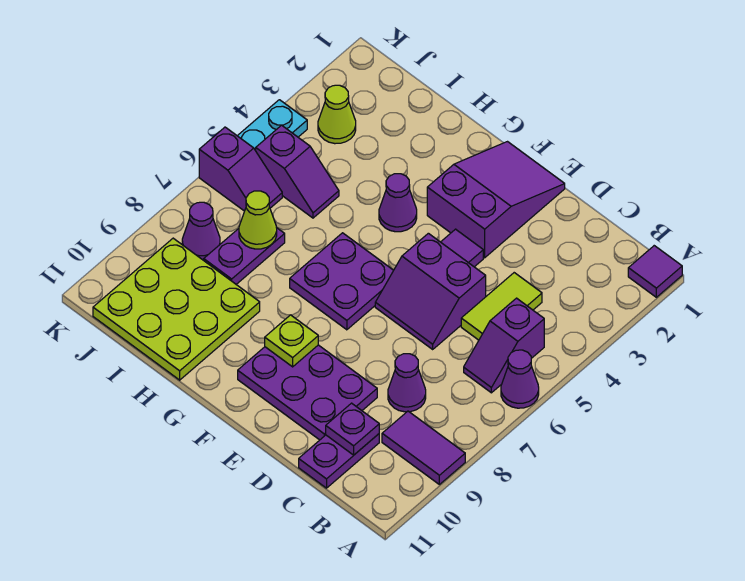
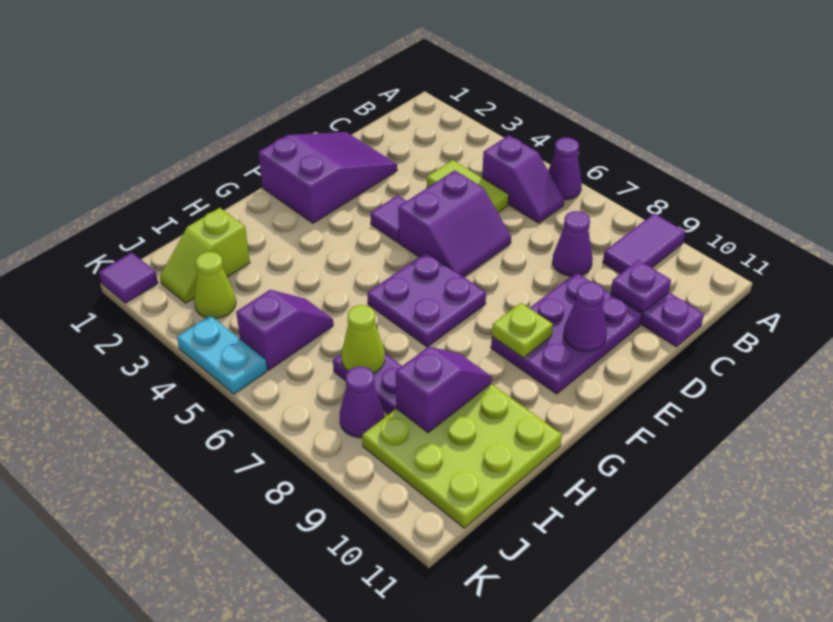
purple 1x1 tile [628,246,682,297] -> purple 1x1 tile moved to [99,253,158,303]
purple 2x3 slope [427,142,565,258] -> purple 2x3 slope turned to [259,132,397,223]
purple 1x1 cone [379,174,417,232] -> purple 1x1 cone moved to [564,282,607,351]
none -> lime 1x2 slope [160,208,250,303]
purple 1x2 slope [199,127,282,211] -> purple 1x2 slope moved to [396,347,492,433]

